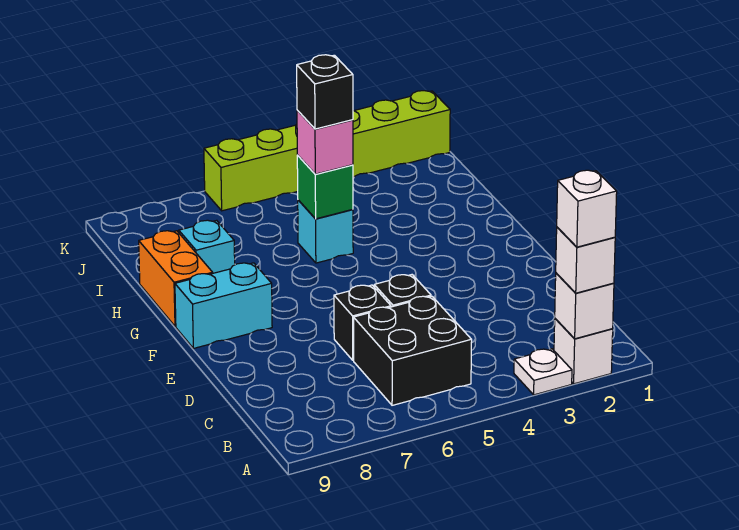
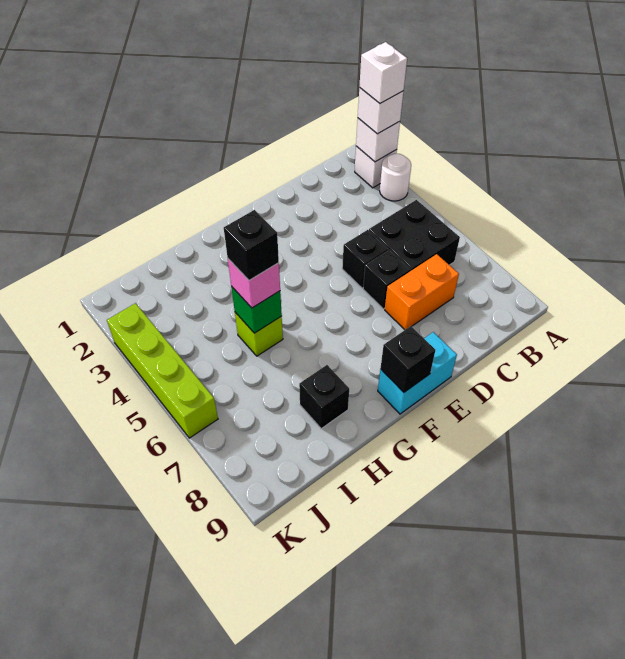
white 1x1 plate [514,349,572,395] -> white 1x1 round brick [380,154,411,201]
cyan 1x2 brick [175,263,272,348] -> cyan 1x2 brick turned to [378,332,457,414]
none -> black 1x1 brick [380,326,435,392]
orange 1x2 brick [139,231,213,326] -> orange 1x2 brick moved to [385,254,459,330]
cyan 1x1 brick [298,200,353,263] -> lime 1x1 brick [235,312,283,356]
cyan 1x1 brick [179,220,235,273] -> black 1x1 brick [299,365,349,429]
lime 1x6 brick [204,91,450,211] -> lime 1x4 brick [107,303,218,438]

